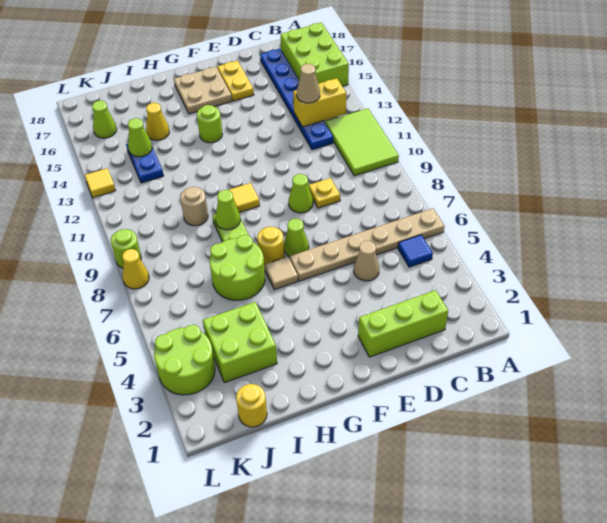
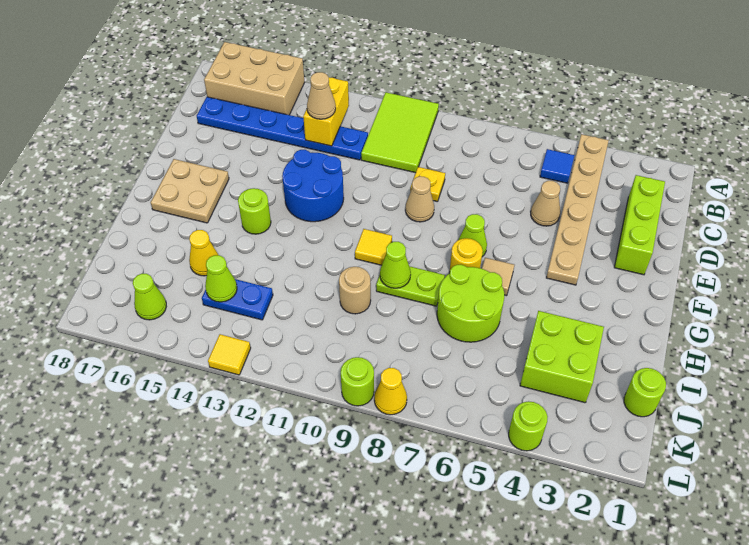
tan 1x6 plate [290,208,444,281] -> tan 1x6 plate moved to [546,134,609,285]
lime 2x3 tile [325,108,399,176] -> lime 2x3 tile turned to [361,92,439,173]
lime 2x3 brick [281,23,349,86] -> tan 2x3 brick [204,42,305,115]
lime 1x1 cone [289,174,313,213] -> tan 1x1 cone [405,176,434,222]
none -> blue 2x2 round brick [282,150,344,222]
yellow 1x2 plate [217,61,254,101] -> none
yellow 1x1 round brick [236,384,267,427] -> lime 1x1 round brick [624,368,666,417]
lime 2x2 round brick [154,325,215,395] -> lime 1x1 round brick [509,401,548,451]

